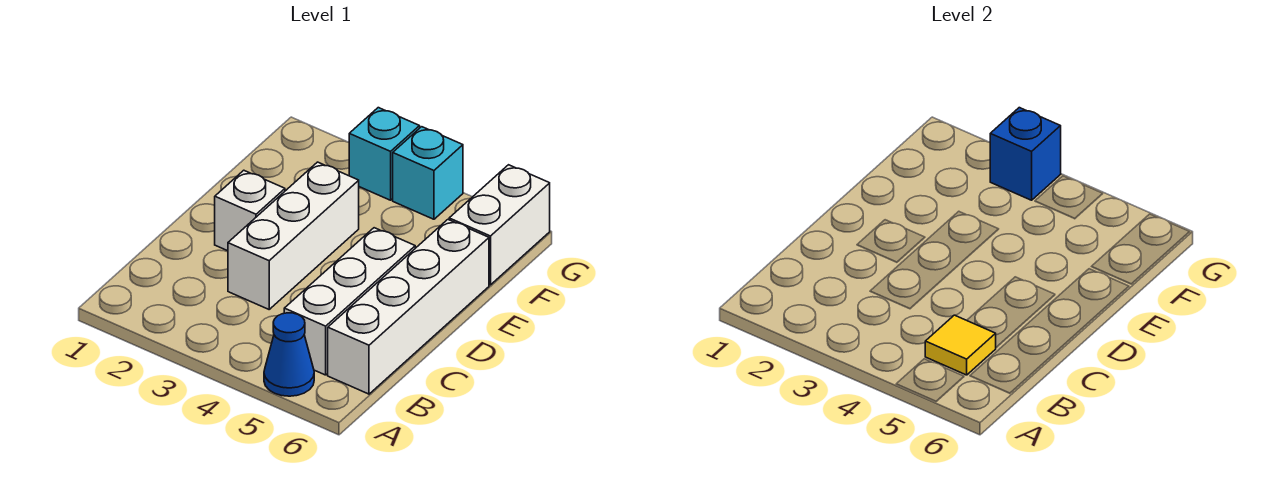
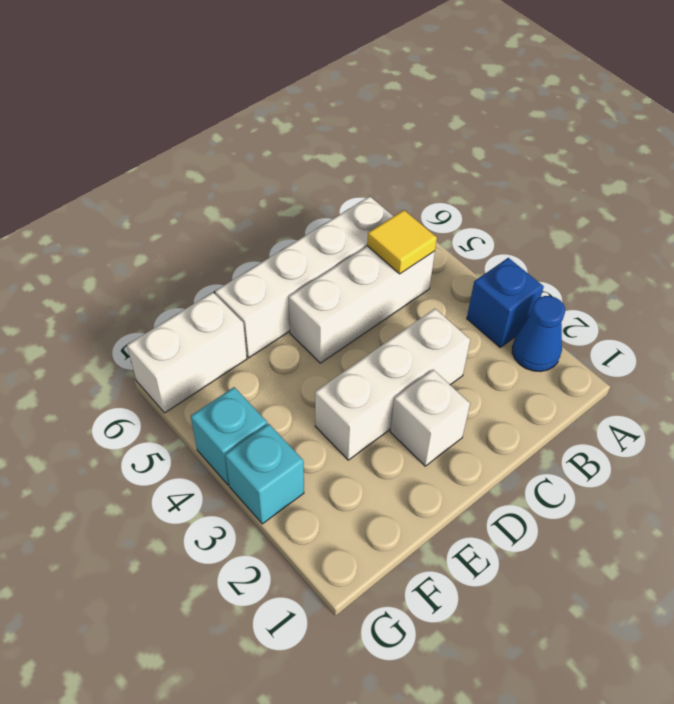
blue 1x1 cone [264,313,314,396] -> blue 1x1 cone moved to [512,296,565,372]
blue 1x1 brick [990,108,1061,200] -> blue 1x1 brick moved to [467,258,544,347]

